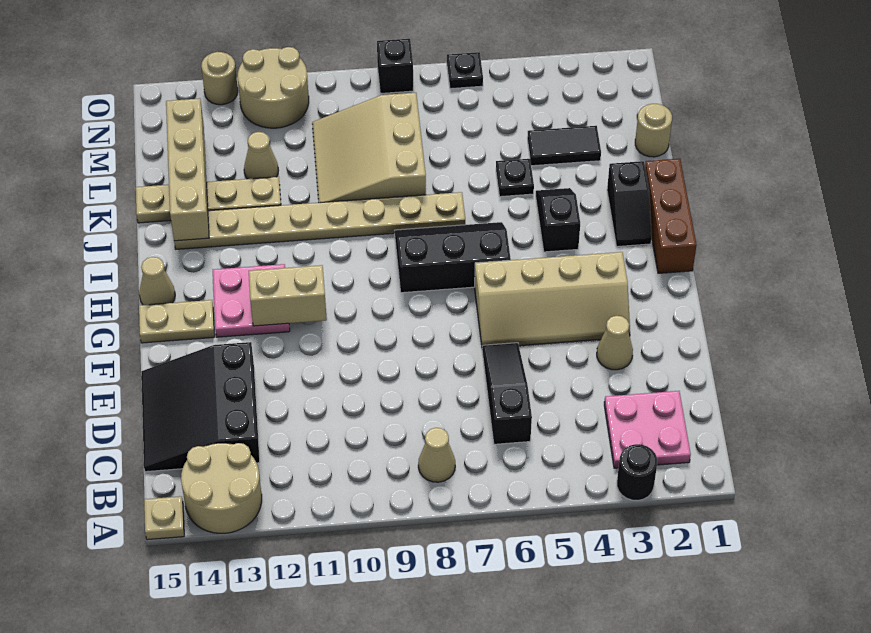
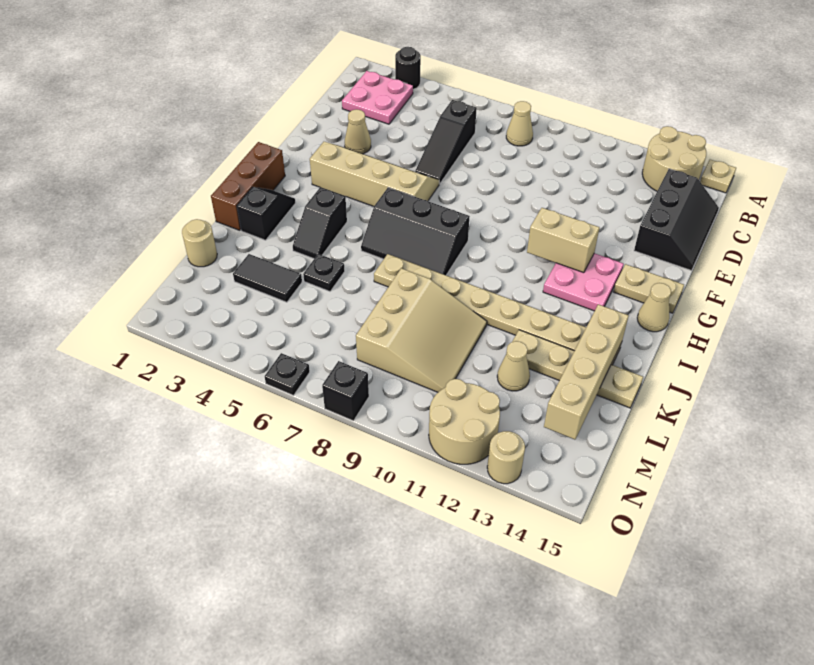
black 3x3 slope [141,342,260,472] -> black 2x3 slope [634,169,719,271]

